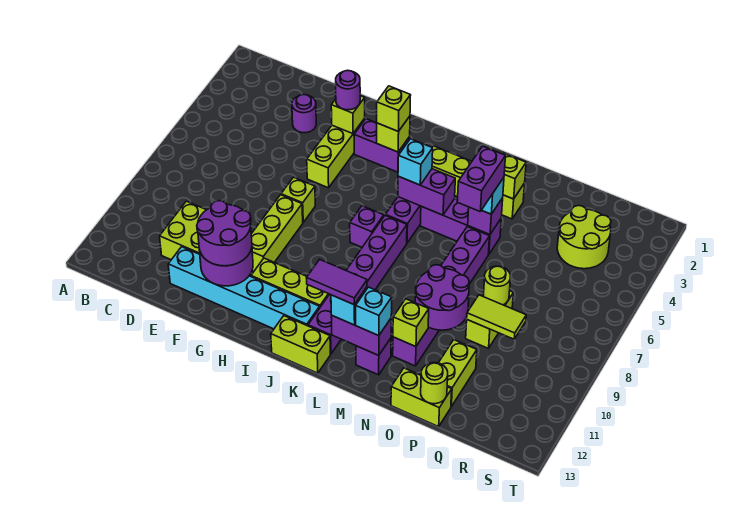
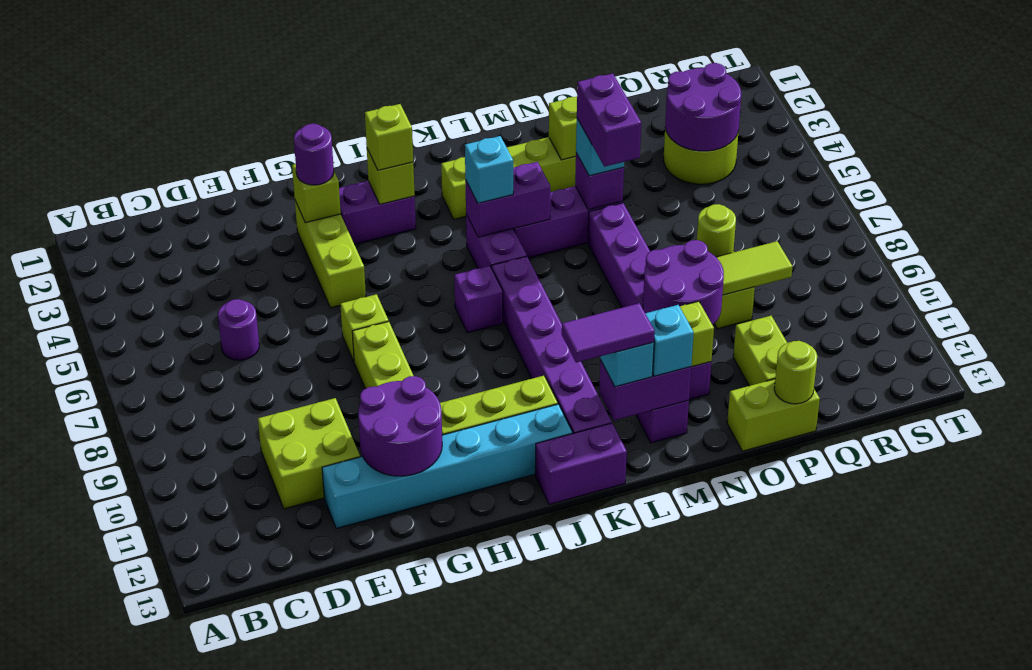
purple 1x1 round brick [292,95,316,133] -> purple 1x1 round brick moved to [218,299,259,360]
purple 2x2 round brick [197,201,252,266] -> purple 2x2 round brick moved to [665,63,741,151]
lime 1x2 brick [271,316,330,373] -> purple 1x2 brick [535,423,627,505]

